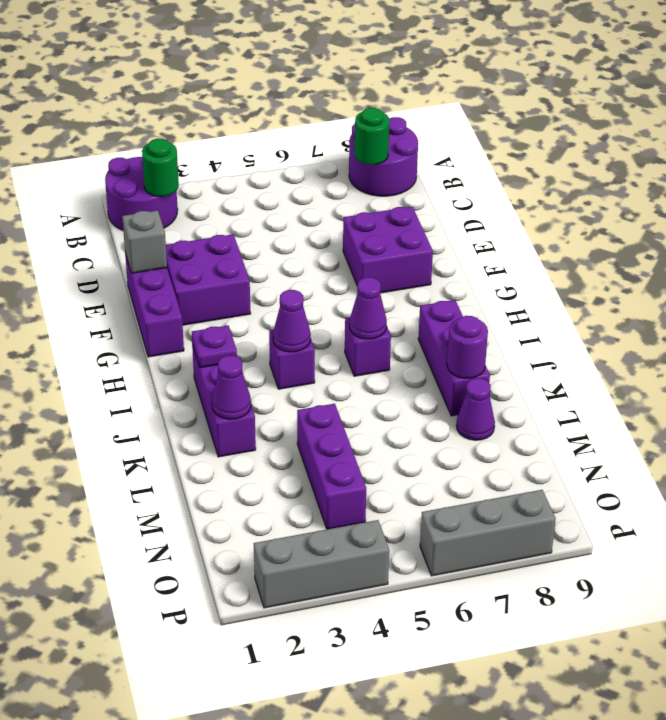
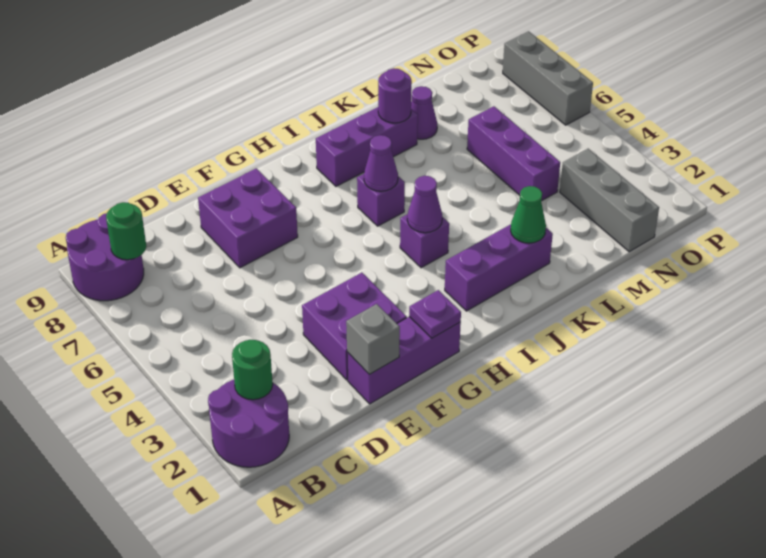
purple 1x1 plate [192,326,237,368] -> purple 1x1 plate moved to [409,290,461,338]
purple 1x1 cone [212,355,251,419] -> green 1x1 cone [511,186,546,243]
purple 1x3 brick [297,404,366,529] -> purple 1x3 brick turned to [467,106,560,200]
grey 1x3 brick [254,520,389,608] -> grey 1x3 brick moved to [560,149,659,252]

